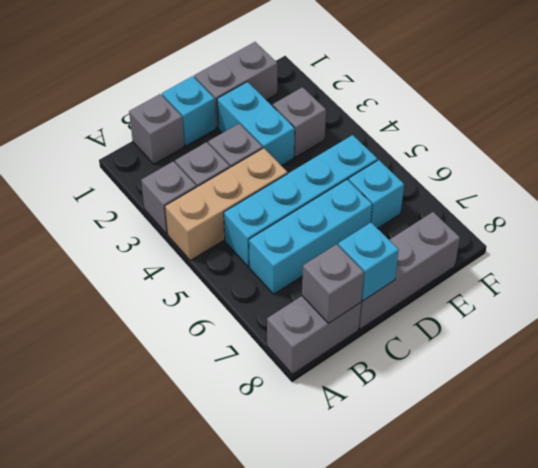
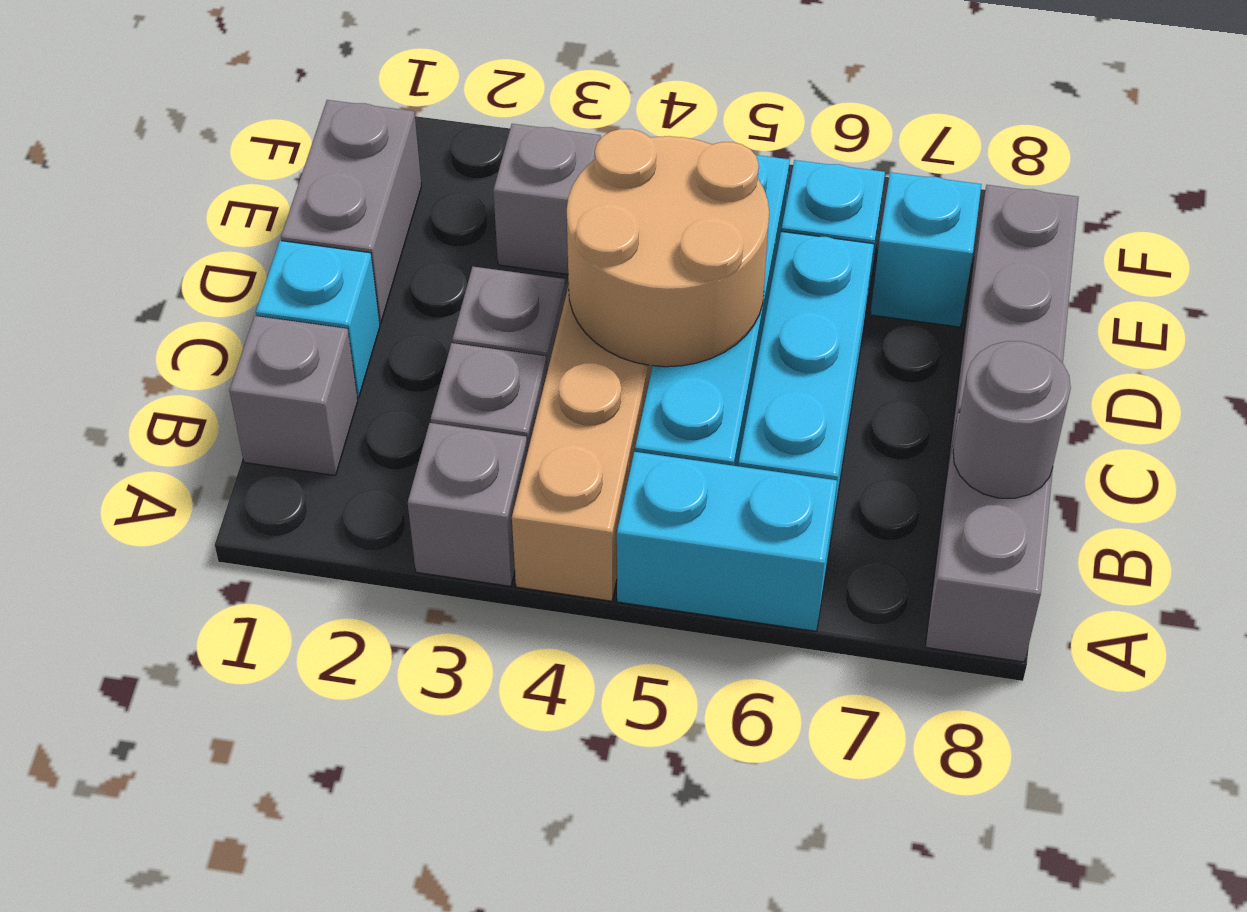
grey 1x1 brick [302,244,364,323] -> grey 1x1 round brick [953,341,1071,498]
none -> tan 2x2 round brick [567,129,769,367]
cyan 1x1 brick [338,223,399,301] -> cyan 1x1 brick moved to [870,172,982,327]
cyan 1x2 brick [217,82,295,166] -> cyan 1x2 brick moved to [617,452,837,631]

